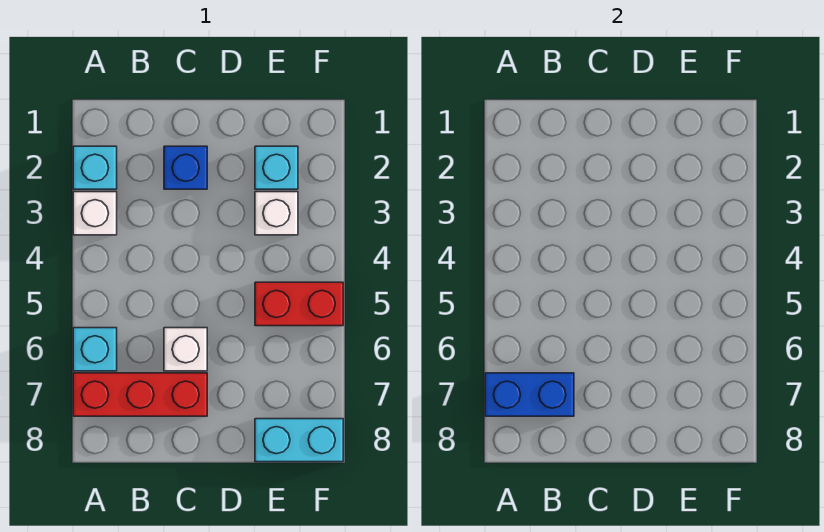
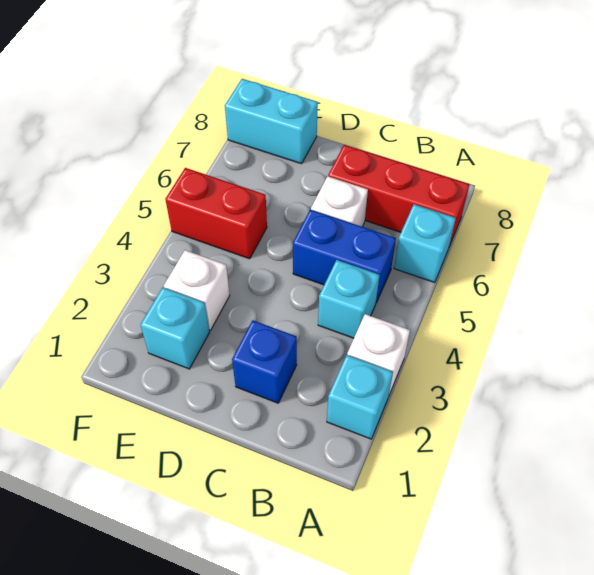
blue 1x2 brick [485,373,574,416] -> blue 1x2 brick moved to [293,210,396,302]
none -> cyan 1x1 brick [318,260,380,338]

